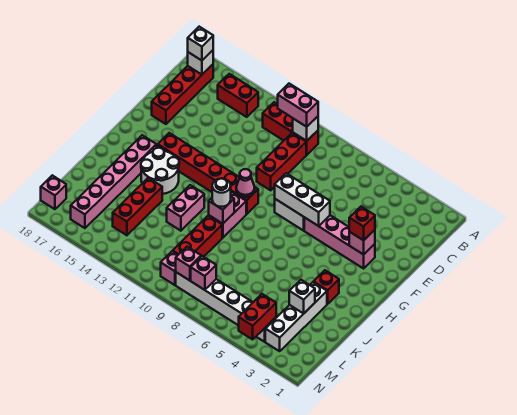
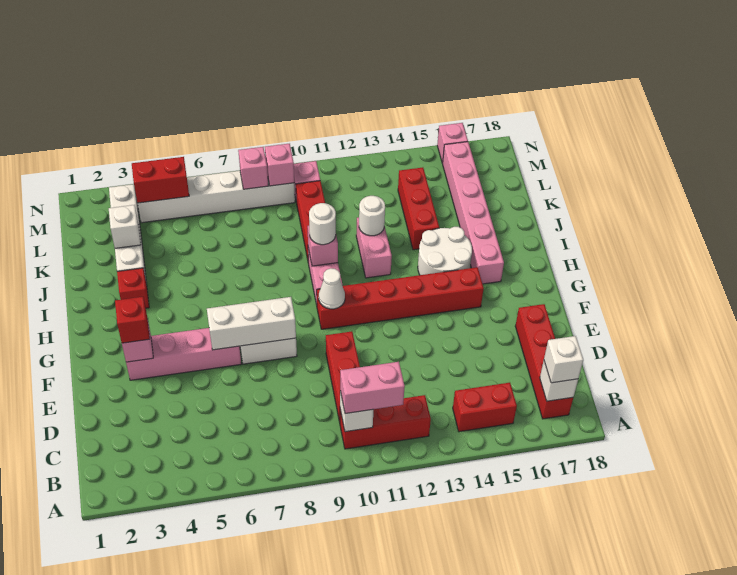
pink 1x1 cone [236,169,255,197] -> white 1x1 cone [319,268,345,309]
none -> white 1x1 round brick [359,196,385,236]
red 1x2 brick [239,294,276,339] -> red 1x2 brick turned to [132,157,189,203]
pink 1x1 brick [41,175,66,209] -> pink 1x1 brick moved to [437,123,468,163]

